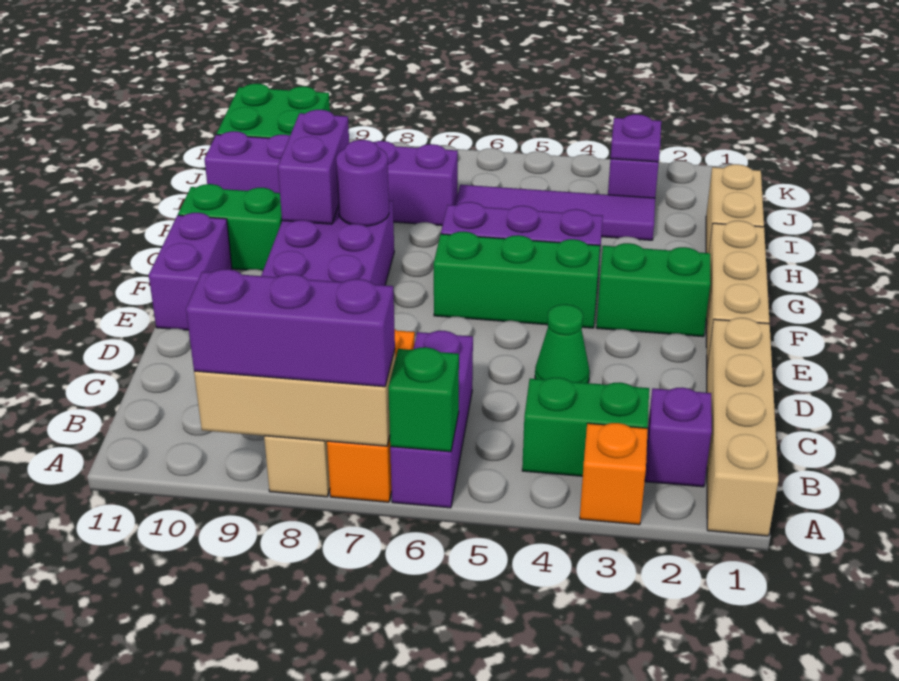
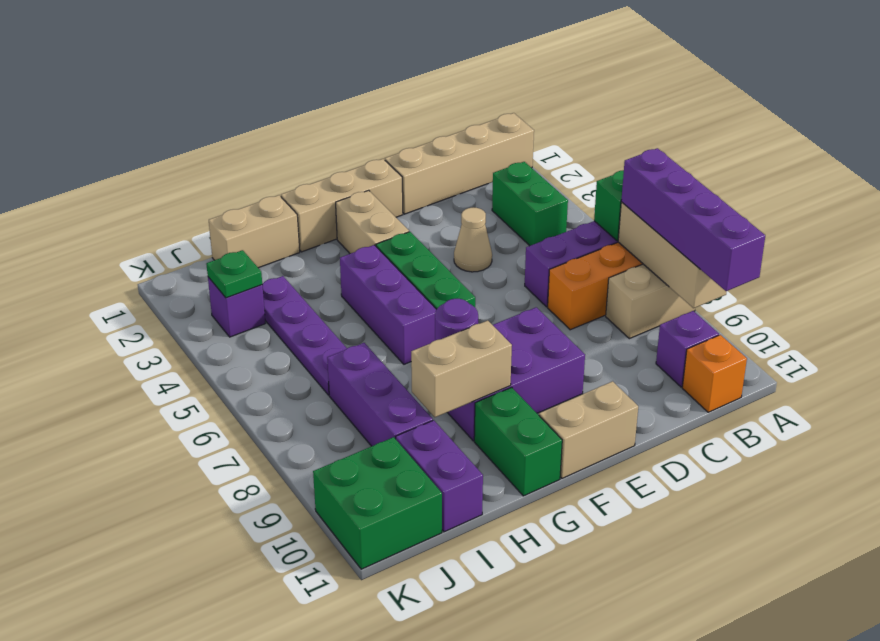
orange 1x1 brick [580,423,648,525] -> orange 1x1 brick moved to [682,335,747,412]
purple 1x3 brick [186,269,395,387] -> purple 1x4 brick [621,148,765,291]
purple 1x1 brick [645,387,712,487] -> purple 1x1 brick moved to [656,311,719,387]
green 1x1 cone [535,304,590,383] -> tan 1x1 cone [454,208,492,272]
purple 1x2 brick [149,213,232,330] -> tan 1x2 brick [539,381,638,478]
green 1x2 brick [596,243,711,337] -> tan 1x2 brick [336,190,409,254]
purple 1x2 brick [278,110,349,224] -> tan 1x2 brick [411,321,512,417]
purple 1x4 tile [455,185,655,240] -> purple 1x4 plate [262,276,347,395]
purple 1x1 plate [611,114,661,162] -> green 1x1 plate [206,250,262,298]

